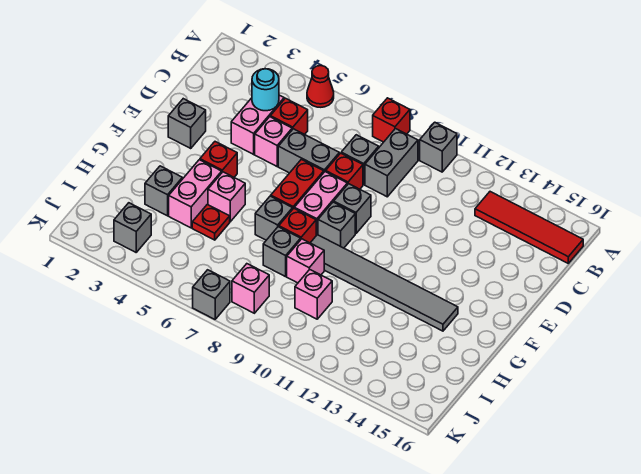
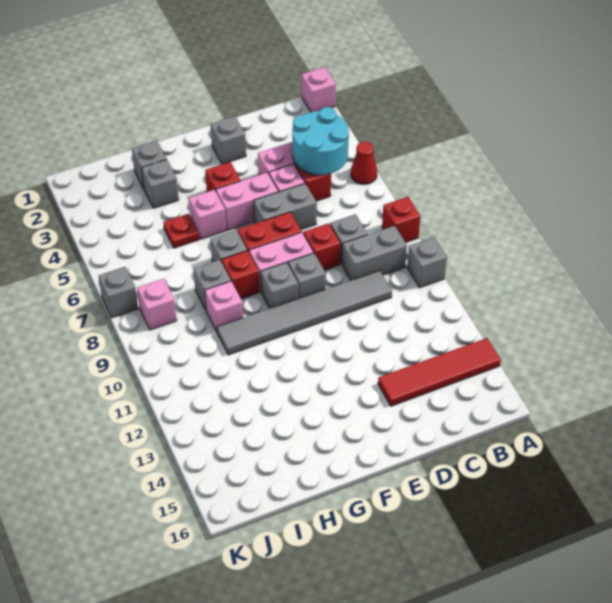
red 1x4 tile [475,192,583,263] -> red 1x4 tile turned to [378,338,501,406]
cyan 1x1 round brick [252,69,279,111] -> cyan 2x2 round brick [292,107,349,175]
grey 1x2 brick [278,129,339,173] -> grey 1x2 brick turned to [254,184,317,230]
pink 1x2 brick [169,160,222,228] -> pink 1x2 brick moved to [216,173,278,230]
grey 1x6 tile [311,235,458,331] -> grey 1x6 tile turned to [217,271,392,355]
pink 1x1 brick [295,270,332,319] -> pink 1x1 brick moved to [302,67,336,112]
grey 1x1 brick [114,203,151,252] -> grey 1x1 brick moved to [132,141,167,189]

